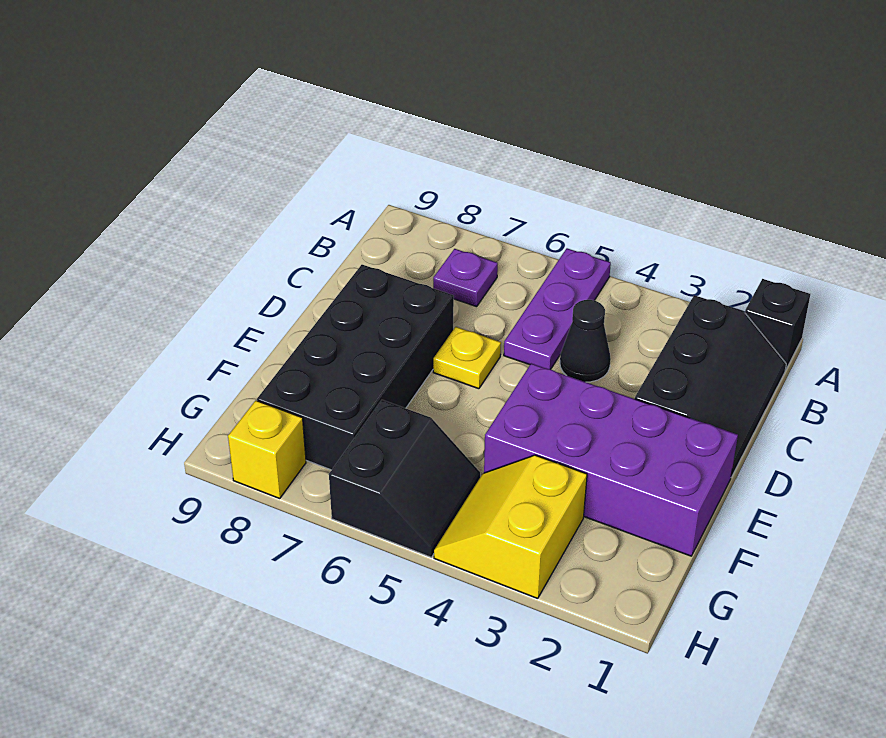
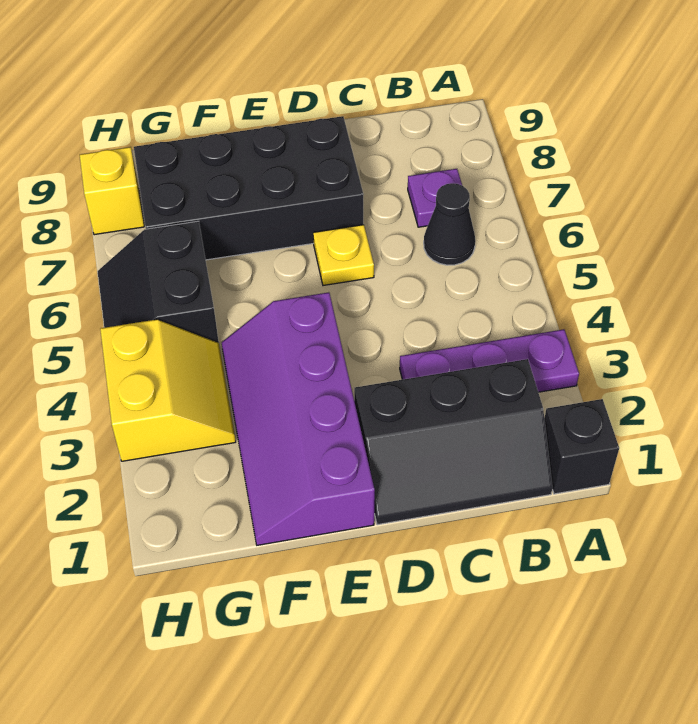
purple 1x3 plate [504,248,611,369] -> purple 1x3 plate moved to [400,329,579,392]
black 1x1 cone [560,300,611,382] -> black 1x1 cone moved to [424,183,475,265]
purple 2x4 brick [484,363,738,556] -> purple 2x4 slope [222,292,375,545]
yellow 2x2 slope [434,455,587,598] -> yellow 2x2 slope turned to [100,319,236,461]
black 2x2 slope [329,400,480,557] -> black 2x2 slope turned to [98,221,219,342]

